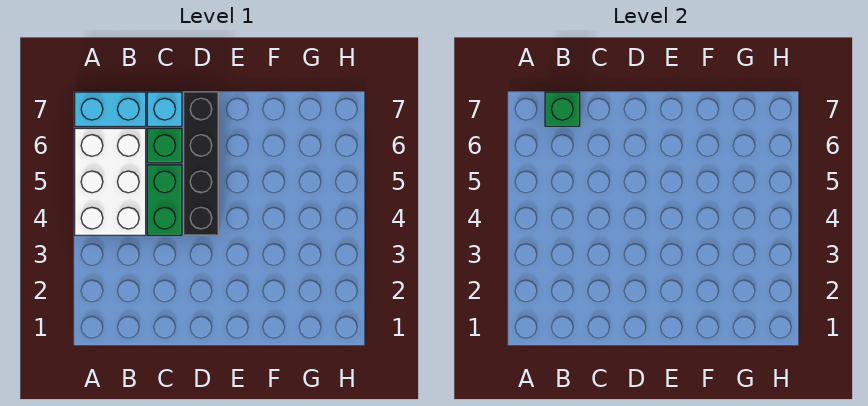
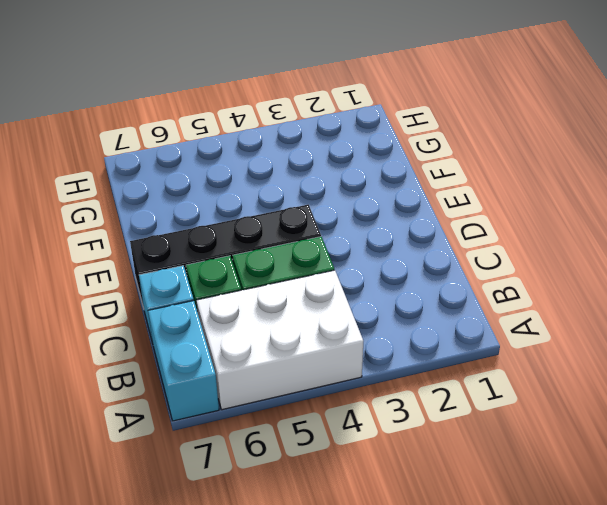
green 1x1 brick [545,92,580,126] -> none

